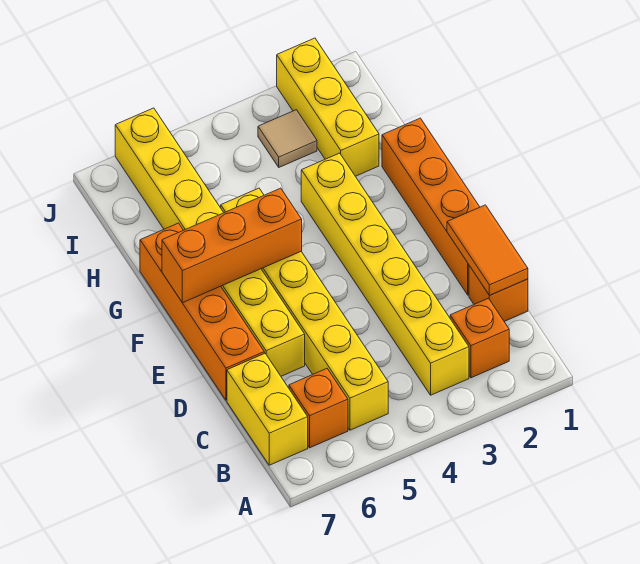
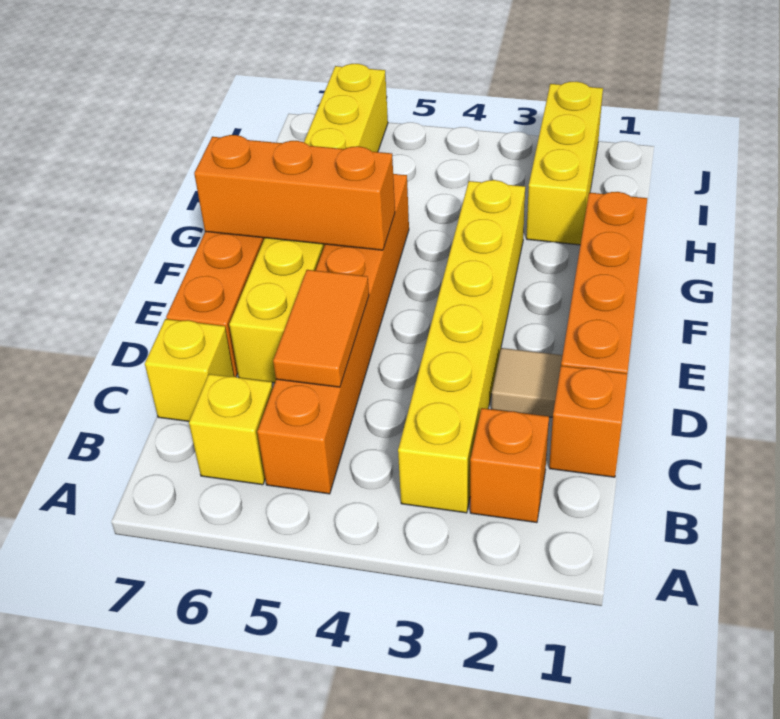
yellow 1x6 brick [221,188,388,430] -> orange 1x6 brick [257,174,409,494]
orange 1x1 brick [289,369,348,448] -> yellow 1x1 brick [189,374,273,485]
yellow 1x2 brick [227,353,308,465] -> yellow 1x1 brick [145,319,234,421]
orange 1x2 tile [447,205,528,295] -> orange 1x2 tile moved to [273,270,369,387]
tan 1x1 tile [258,110,317,167] -> tan 1x1 tile moved to [491,348,563,417]

